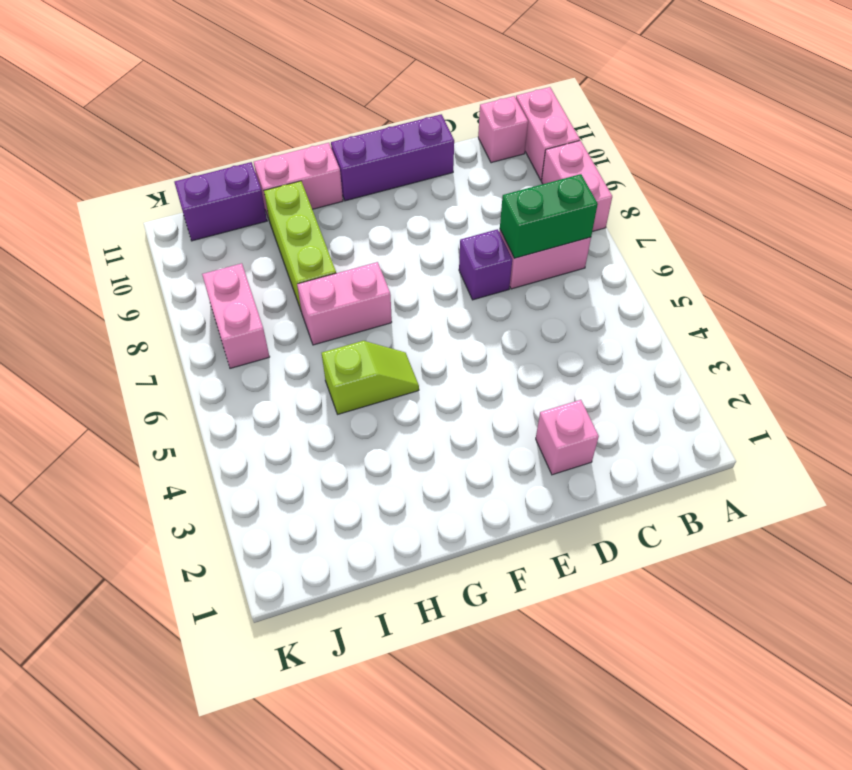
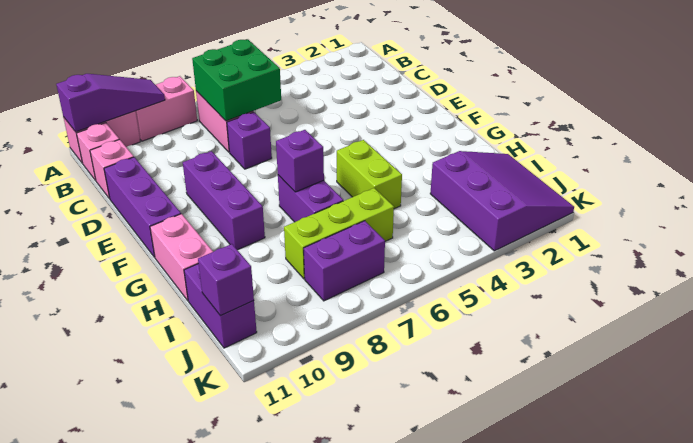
none -> purple 1x3 slope [56,74,165,132]
green 1x2 brick [500,174,598,258] -> green 2x2 brick [192,39,281,121]
pink 1x1 brick [536,400,599,475] -> pink 1x1 brick moved to [90,139,134,199]
none -> purple 1x3 brick [183,151,265,250]
lime 1x2 slope [322,341,419,414] -> lime 1x2 brick [337,140,402,209]
pink 1x2 brick [297,262,392,345] -> purple 1x2 brick [278,175,343,222]
none -> purple 1x1 brick [276,130,324,192]
lime 1x3 brick [264,181,336,310] -> lime 1x3 brick moved to [284,188,394,279]
none -> purple 3x3 slope [430,151,574,251]
pink 1x2 brick [202,263,270,368] -> purple 1x2 brick [304,221,385,301]
none -> purple 1x1 brick [198,244,254,316]

